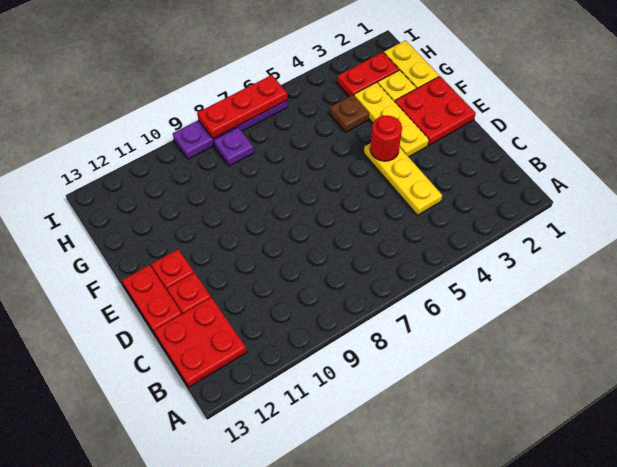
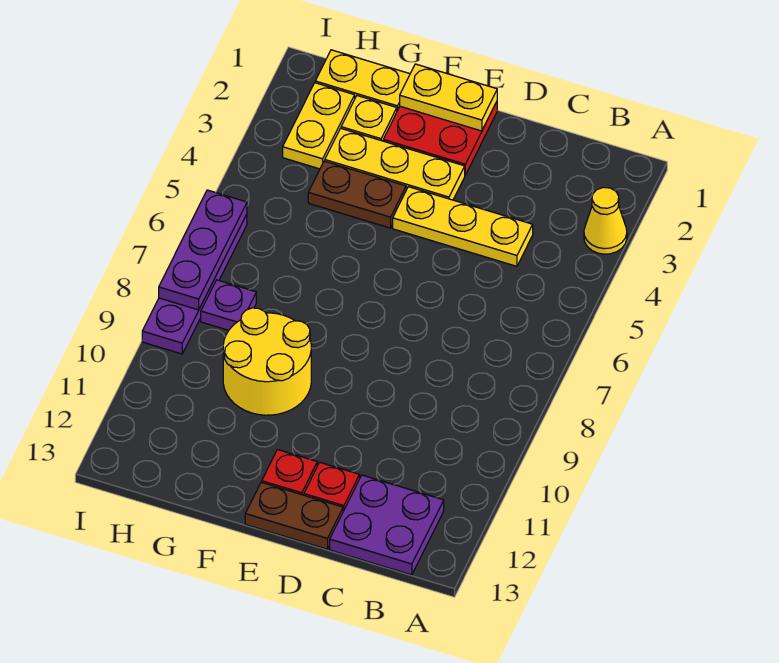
none -> yellow 1x1 cone [584,187,627,254]
red 2x2 plate [154,297,247,387] -> purple 2x2 plate [330,475,444,575]
red 1x2 plate [122,265,182,333] -> brown 1x2 plate [245,482,343,549]
none -> yellow 1x2 plate [400,64,497,131]
red 1x1 round brick [370,116,402,161] -> none
none -> yellow 2x2 round brick [223,308,311,415]
brown 1x1 plate [330,95,369,132] -> brown 1x2 plate [308,161,406,228]
red 1x2 plate [337,52,399,97] -> yellow 1x2 plate [283,83,355,169]
red 1x3 plate [197,75,287,138] -> purple 1x3 plate [159,190,247,310]

